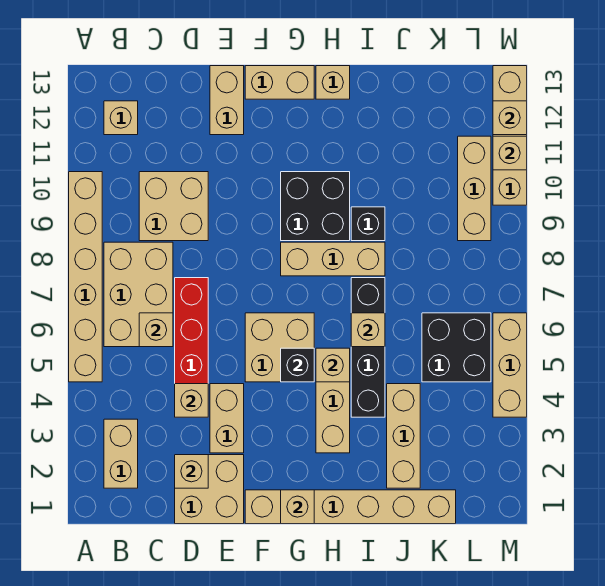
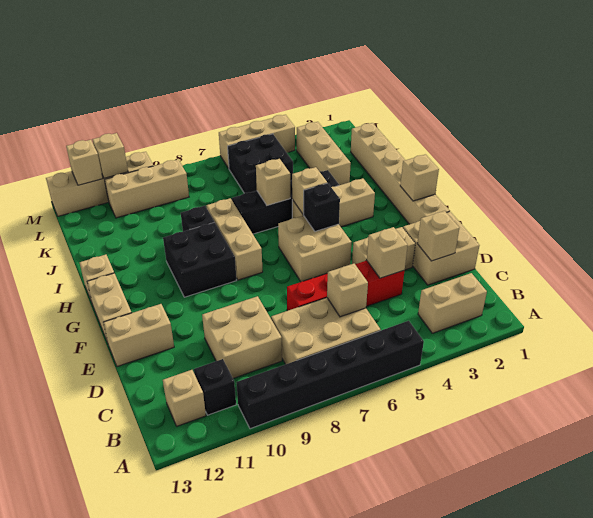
tan 1x6 brick [69,172,102,382] -> black 1x6 brick [236,321,424,429]
none -> black 1x1 brick [194,359,236,415]
tan 1x3 brick [387,384,420,488] -> tan 1x3 brick turned to [297,122,351,185]

